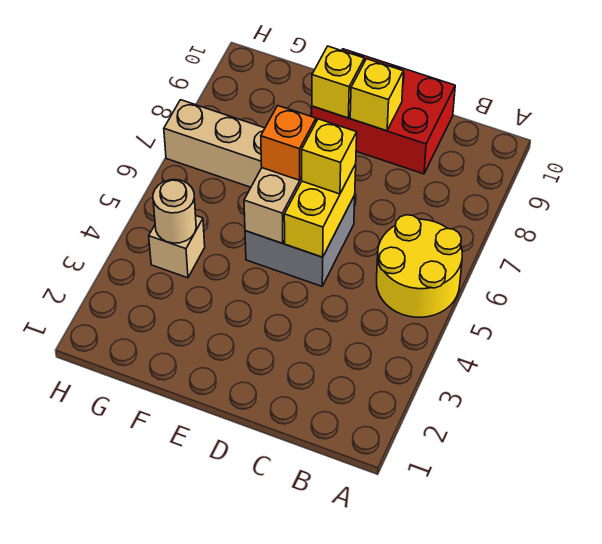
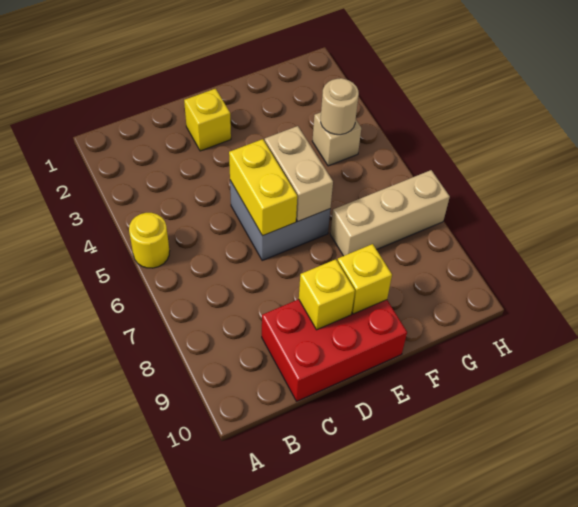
yellow 2x2 round brick [377,215,462,317] -> yellow 1x1 round brick [129,213,169,268]
yellow 1x1 brick [301,119,357,194] -> yellow 1x1 brick moved to [184,89,231,151]
orange 1x1 brick [261,106,316,180] -> none

